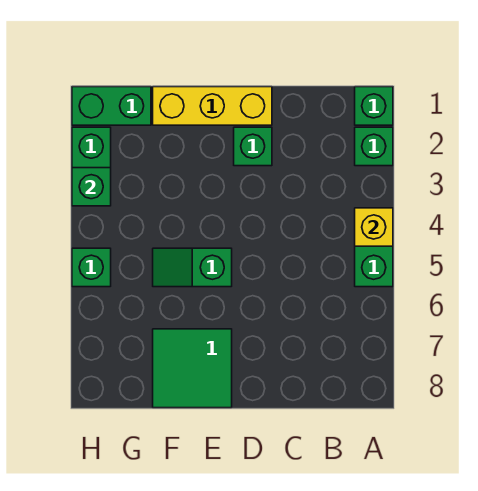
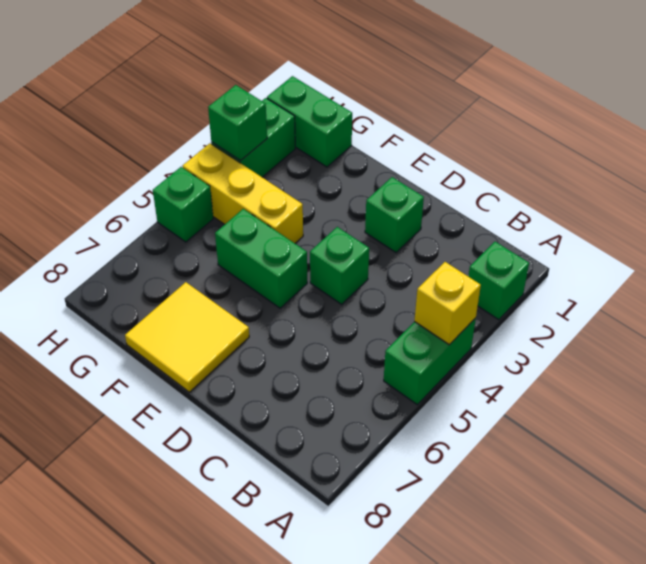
green 1x1 brick [355,87,393,125] -> green 1x1 brick moved to [310,227,369,304]
yellow 1x3 brick [153,87,272,125] -> yellow 1x3 brick moved to [183,143,303,243]
green 1x2 slope [153,248,232,287] -> green 1x2 brick [215,209,307,308]
green 2x2 tile [153,329,232,408] -> yellow 2x2 tile [125,282,249,392]

